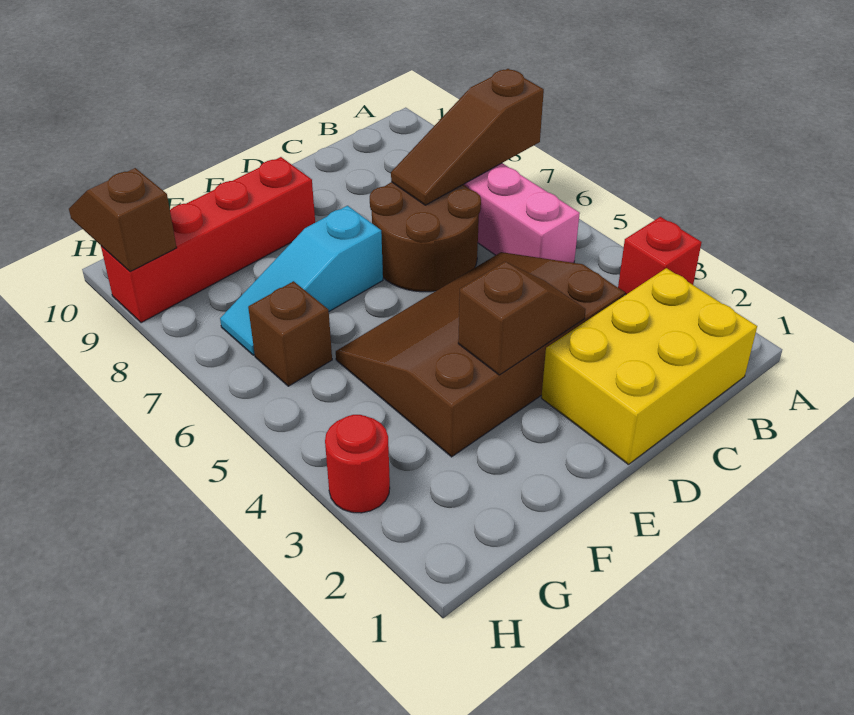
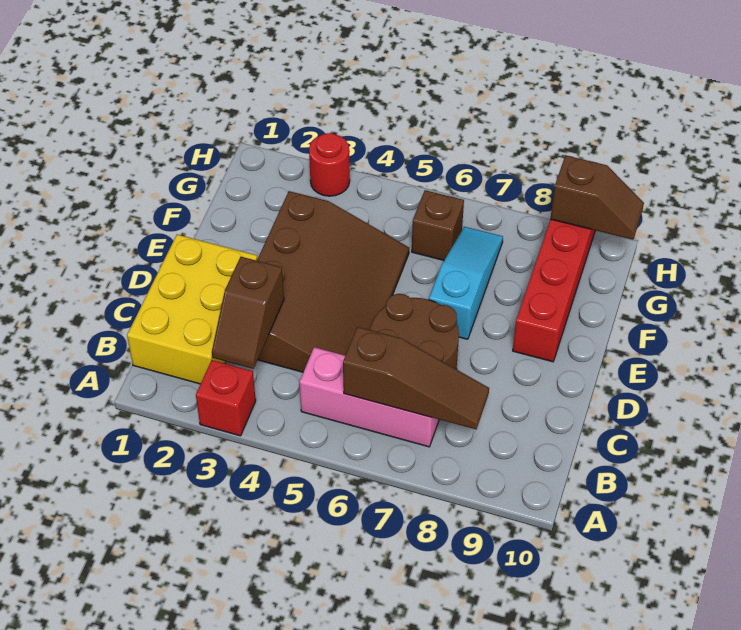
brown 1x3 slope [391,69,544,205] -> brown 1x3 slope turned to [343,327,489,429]
brown 1x2 slope [458,262,586,375] -> brown 1x2 slope moved to [212,257,284,369]

